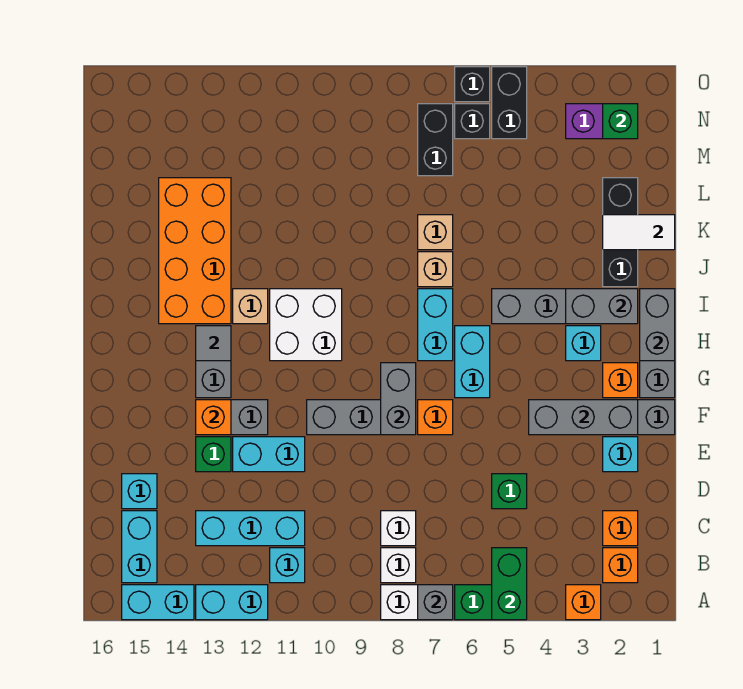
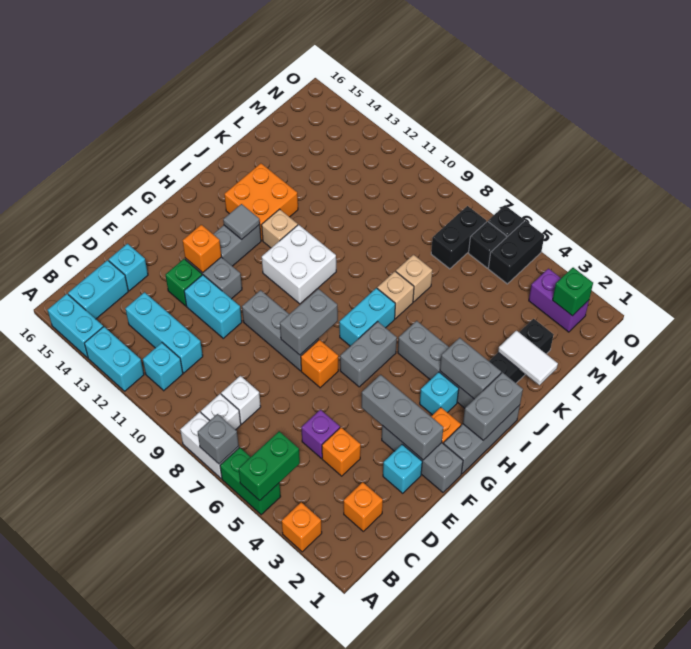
orange 1x1 brick [603,548,638,583] -> orange 1x1 brick moved to [322,427,361,476]
green 1x1 brick [492,474,527,509] -> purple 1x1 brick [301,410,340,458]
cyan 1x2 brick [455,326,490,398] -> grey 1x2 brick [340,322,397,387]
orange 2x4 brick [159,178,231,324] -> orange 2x2 brick [224,163,298,240]

